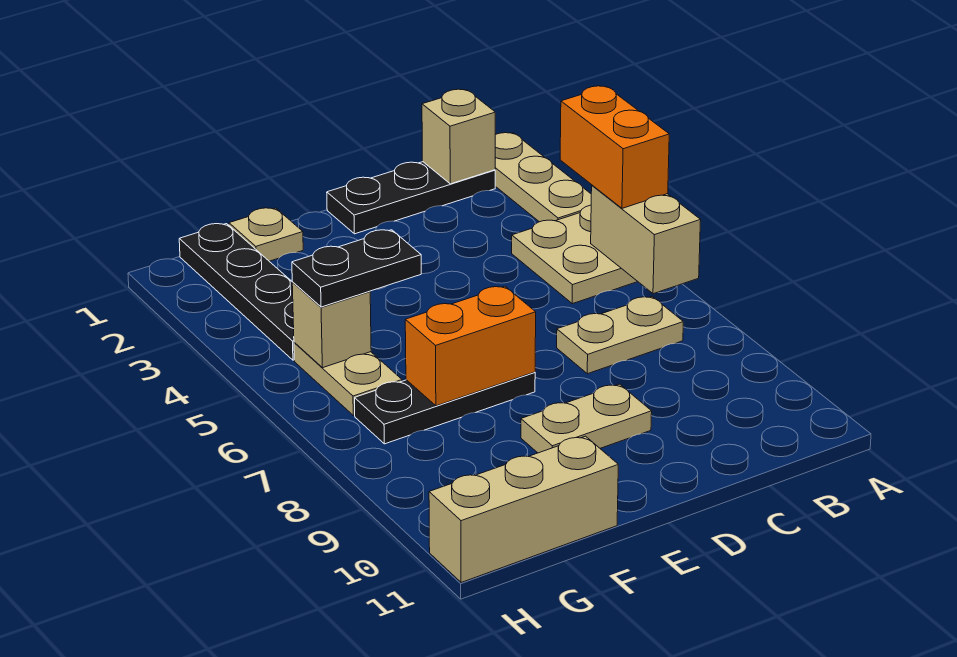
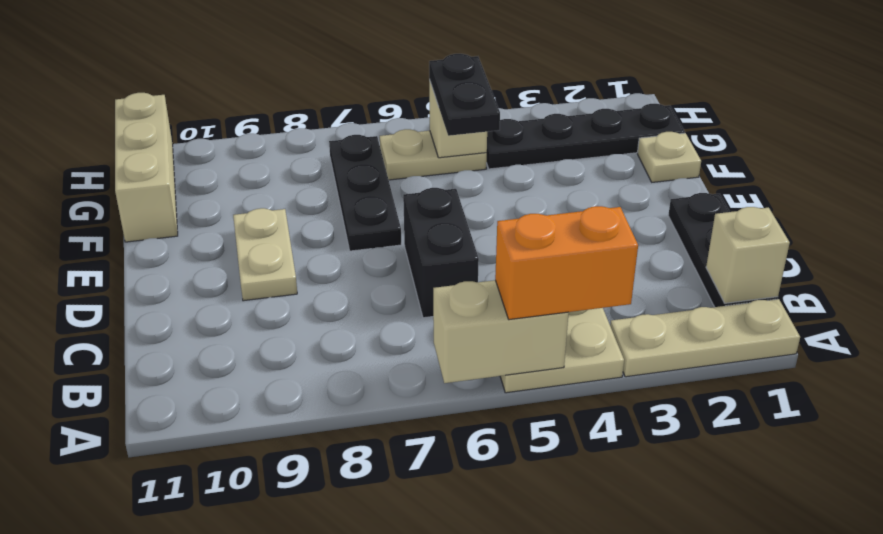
tan 1x2 plate [557,297,683,374] -> none
none -> black 1x2 brick [403,188,479,318]
orange 1x2 brick [405,286,536,406] -> none

